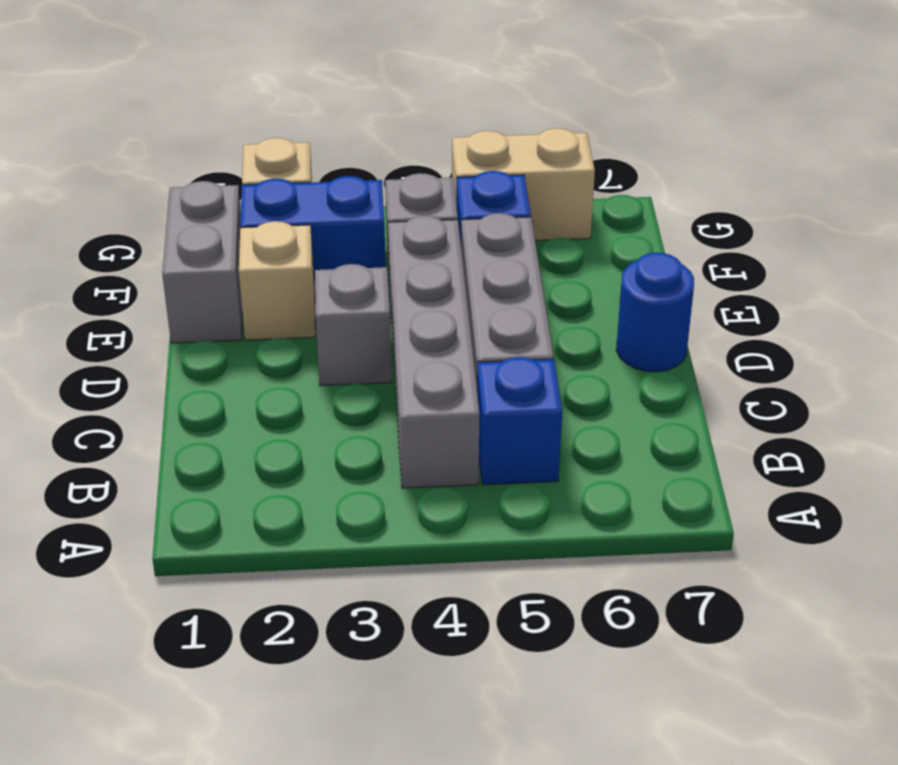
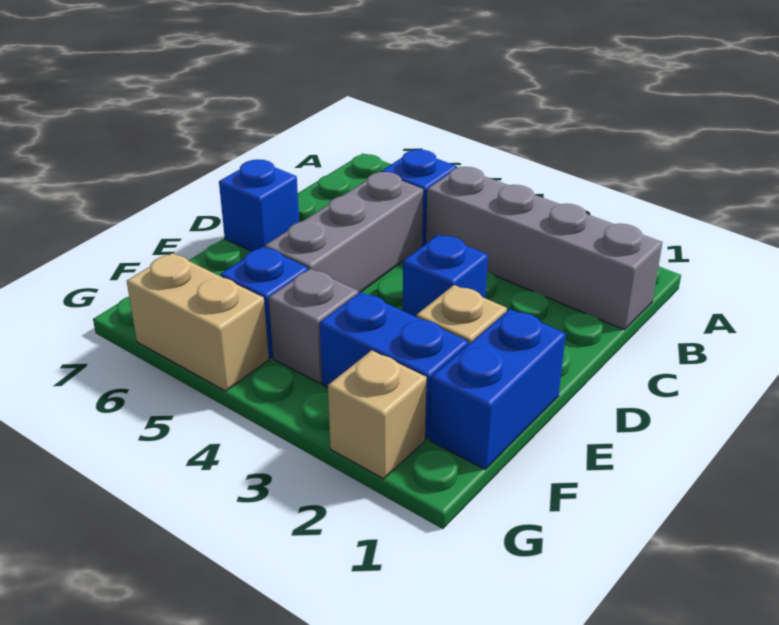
grey 1x4 brick [388,216,480,488] -> grey 1x4 brick turned to [426,167,662,330]
grey 1x1 brick [315,264,392,386] -> blue 1x1 brick [403,235,488,317]
blue 1x1 round brick [616,253,694,372] -> blue 1x1 brick [219,159,299,251]
grey 1x2 brick [162,181,242,343] -> blue 1x2 brick [430,309,566,469]

